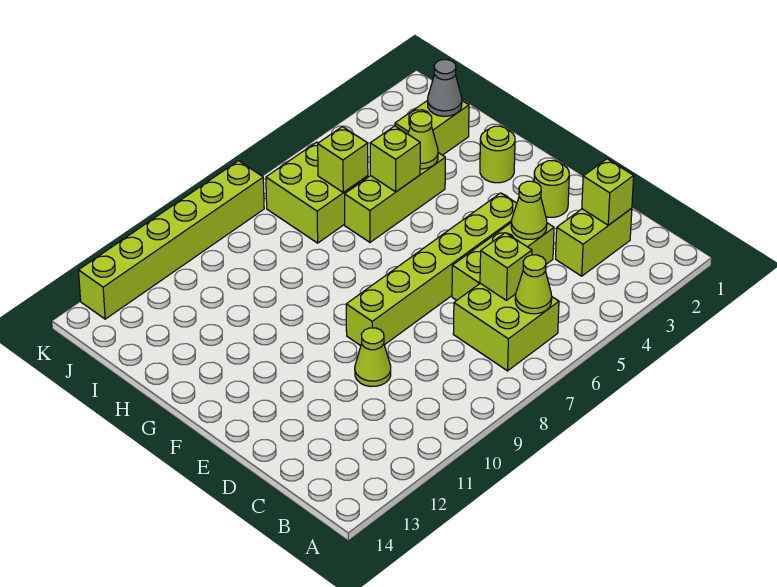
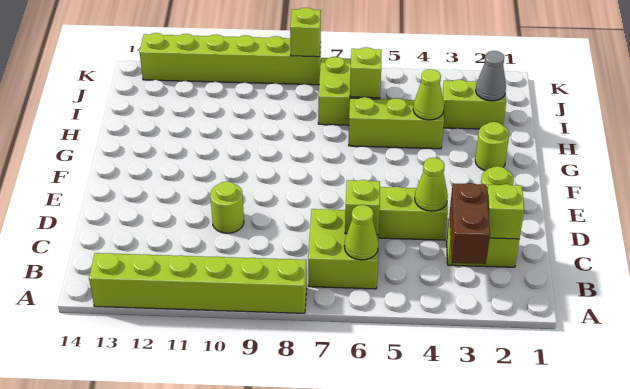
none -> brown 1x2 brick [450,183,490,264]
lime 1x1 cone [355,328,391,386] -> lime 1x1 round brick [210,182,244,233]
lime 1x6 brick [346,193,517,346] -> lime 1x6 brick moved to [89,253,307,313]
lime 1x1 brick [370,126,420,192] -> lime 1x1 brick moved to [290,8,321,57]

